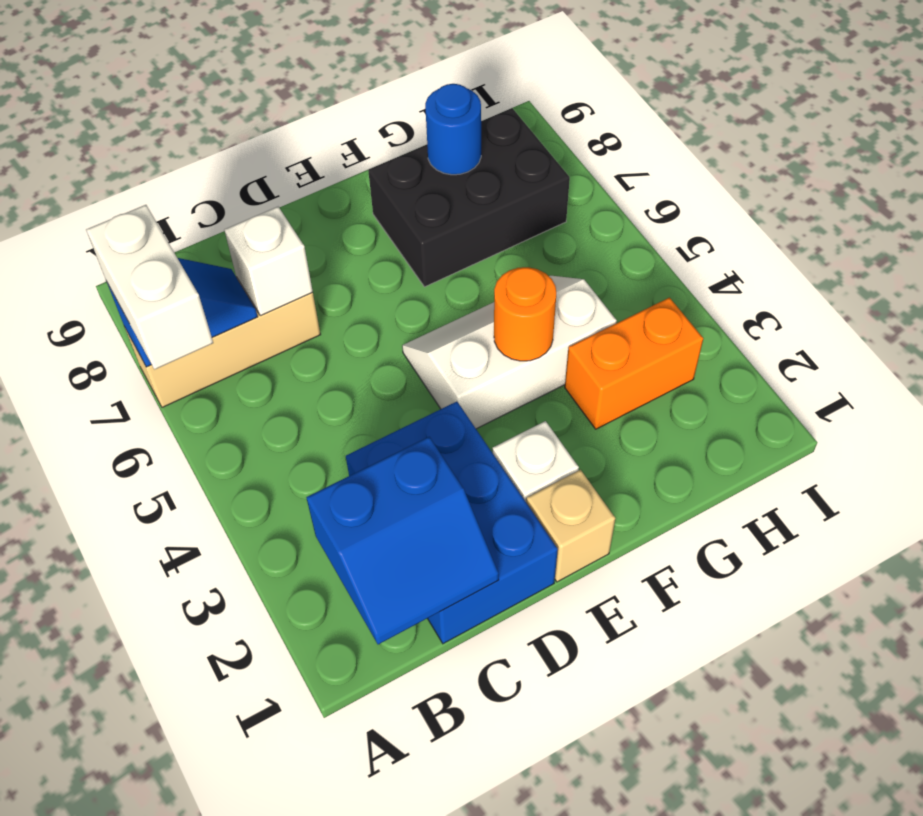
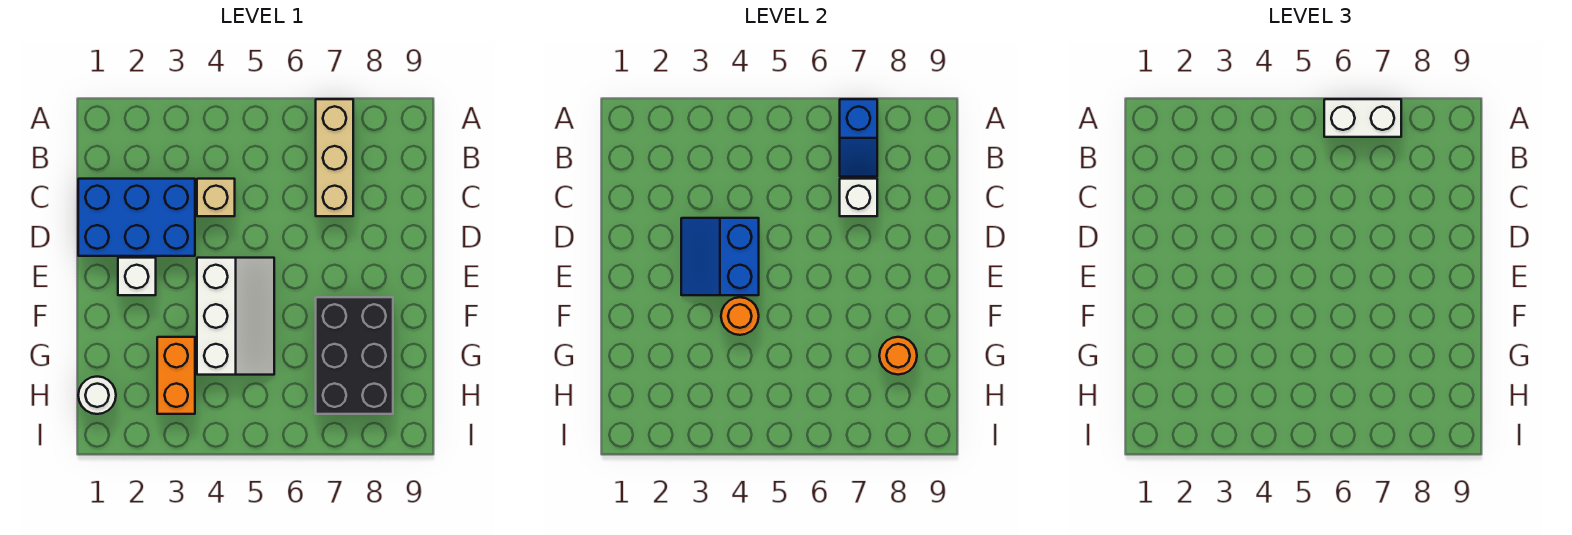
blue 2x2 slope [306,437,499,644] -> blue 2x2 slope moved to [681,218,759,295]
tan 1x1 brick [526,470,616,582] -> tan 1x1 brick moved to [197,179,235,216]
blue 1x1 round brick [425,84,481,175] -> orange 1x1 round brick [879,337,917,375]
none -> white 1x1 round brick [78,377,116,414]

